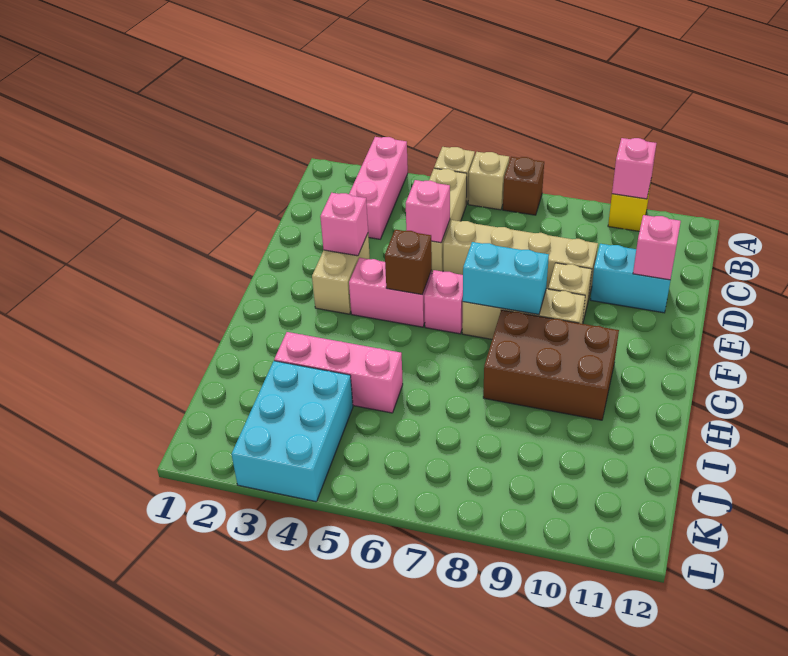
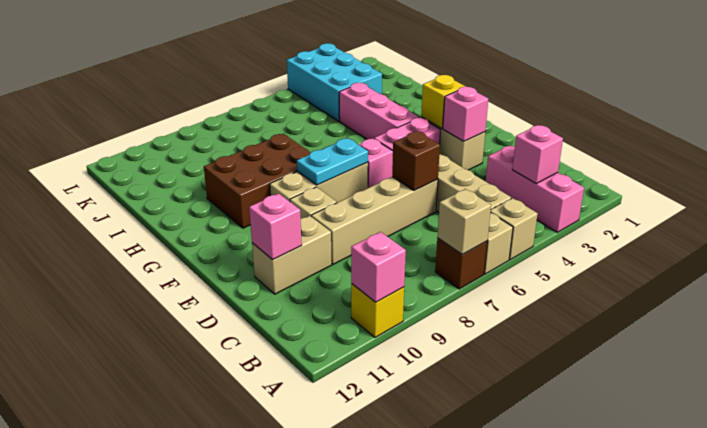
none -> tan 1x1 brick [437,189,491,254]
pink 1x1 brick [406,180,450,243] -> pink 1x1 brick moved to [512,125,563,184]
cyan 1x2 brick [590,244,670,313] -> tan 1x2 brick [252,216,332,294]
none -> yellow 1x1 brick [421,75,465,129]
brown 1x1 brick [385,229,432,295] -> brown 1x1 brick moved to [392,131,440,191]
cyan 1x2 brick [463,242,549,314] -> cyan 1x2 plate [297,138,368,185]
pink 1x3 brick [274,332,403,413] -> pink 1x3 brick turned to [339,83,419,139]

